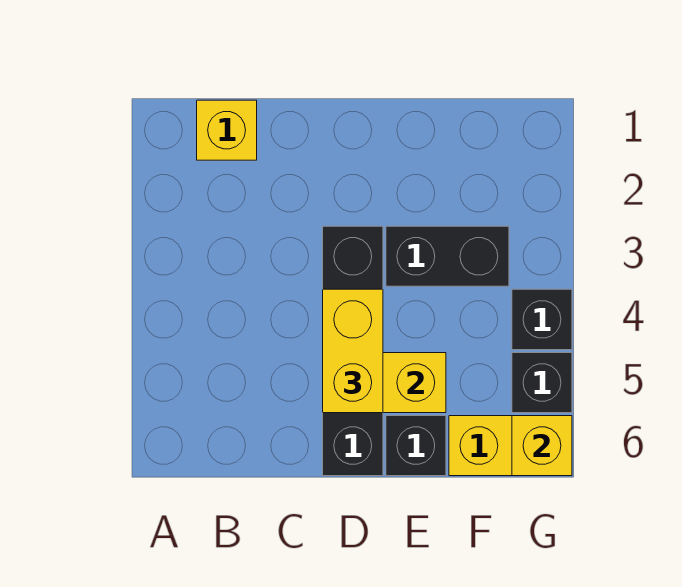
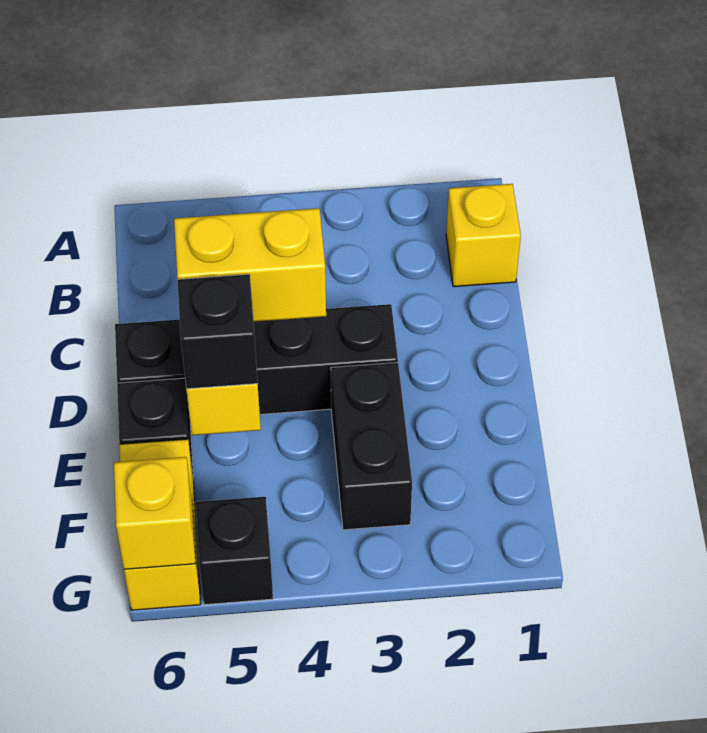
black 1x1 brick [512,289,572,350] -> black 1x1 brick moved to [177,274,258,389]

